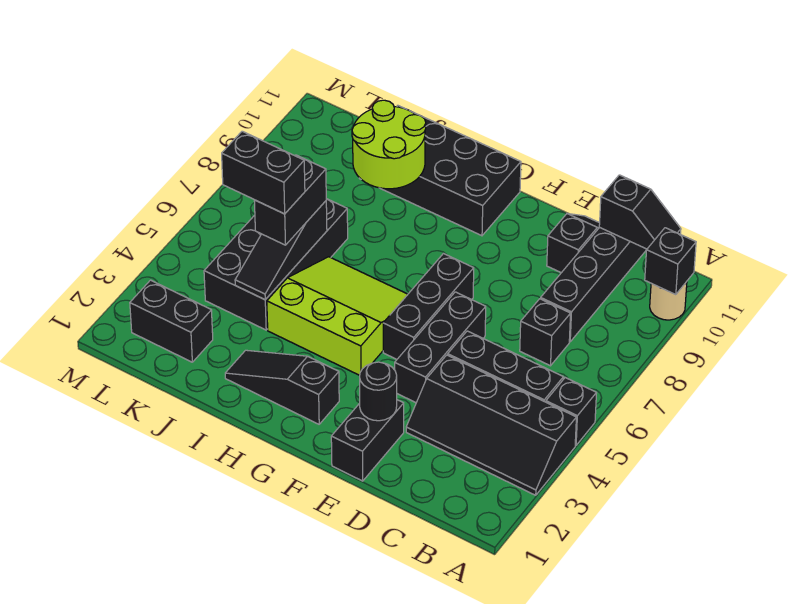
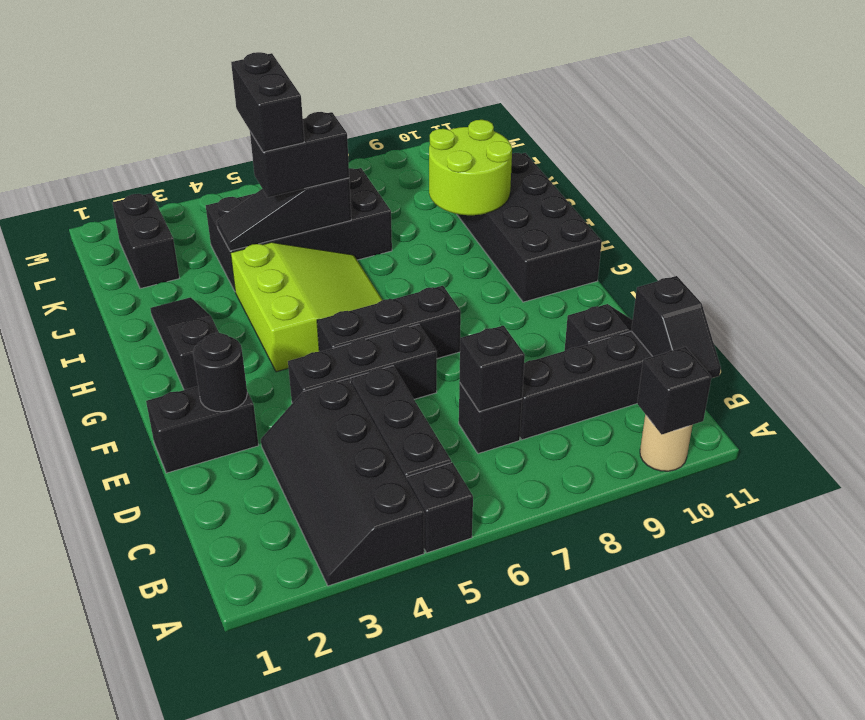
none -> black 1x1 brick [459,326,525,412]

